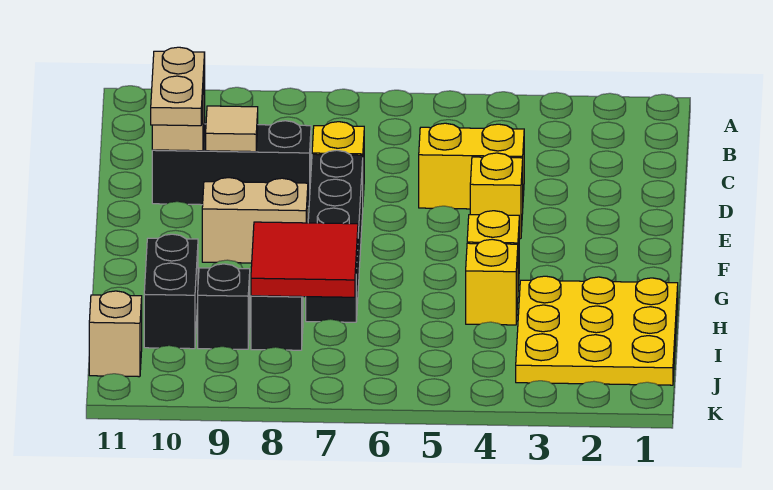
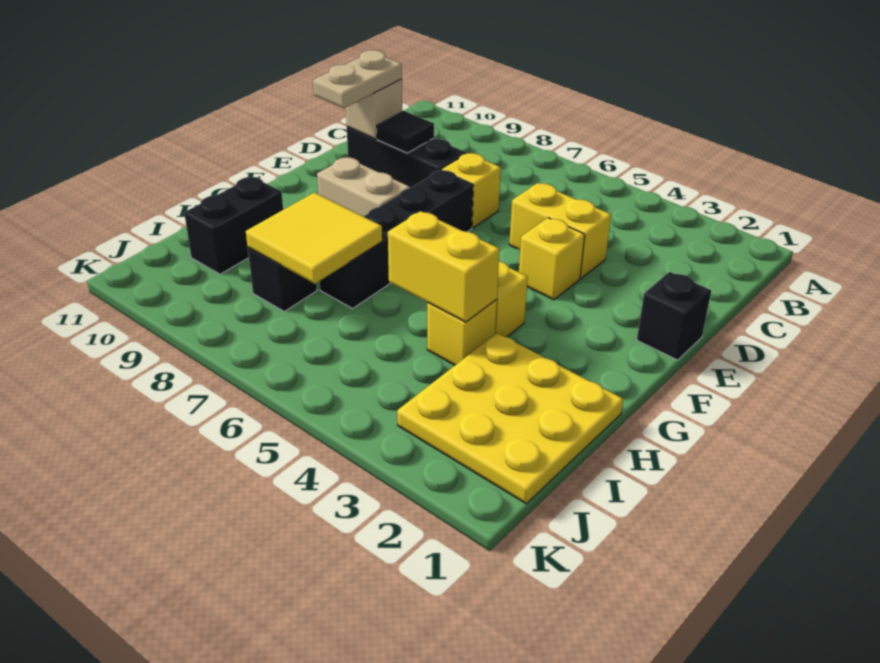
tan 1x1 tile [206,106,258,152] -> black 1x1 tile [377,111,434,153]
none -> yellow 1x2 brick [388,211,499,322]
red 2x2 tile [251,222,358,297] -> yellow 2x2 tile [246,193,382,284]
black 1x1 brick [198,264,250,349] -> black 1x1 brick moved to [637,272,711,360]
tan 1x1 brick [89,291,142,377] -> none

